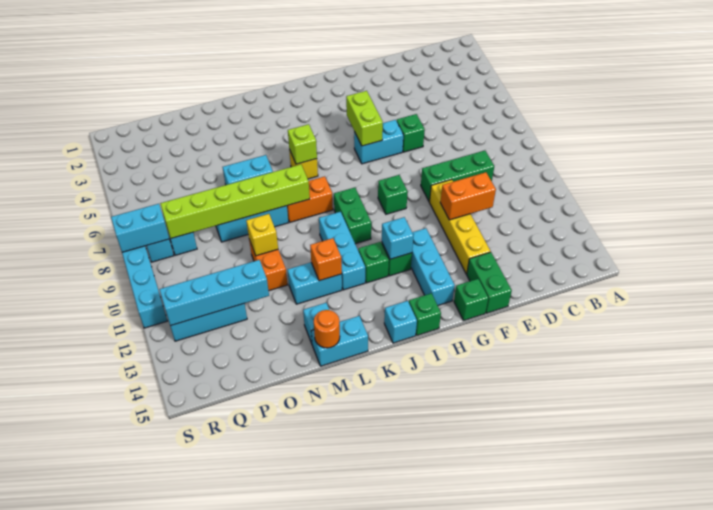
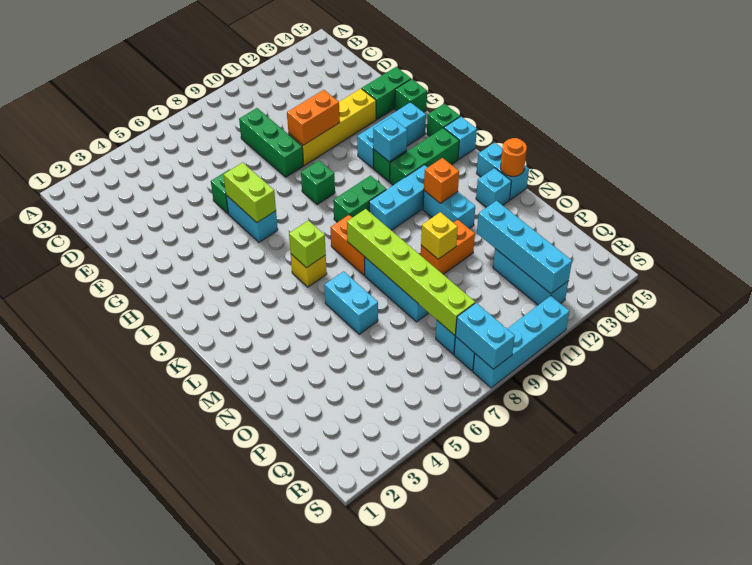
orange 1x2 brick [440,172,496,220] -> orange 1x2 brick turned to [287,90,340,145]
lime 1x2 brick [346,91,383,146] -> lime 1x2 brick turned to [224,162,276,223]
green 1x1 brick [358,242,389,283] -> green 1x3 brick [390,128,459,185]

